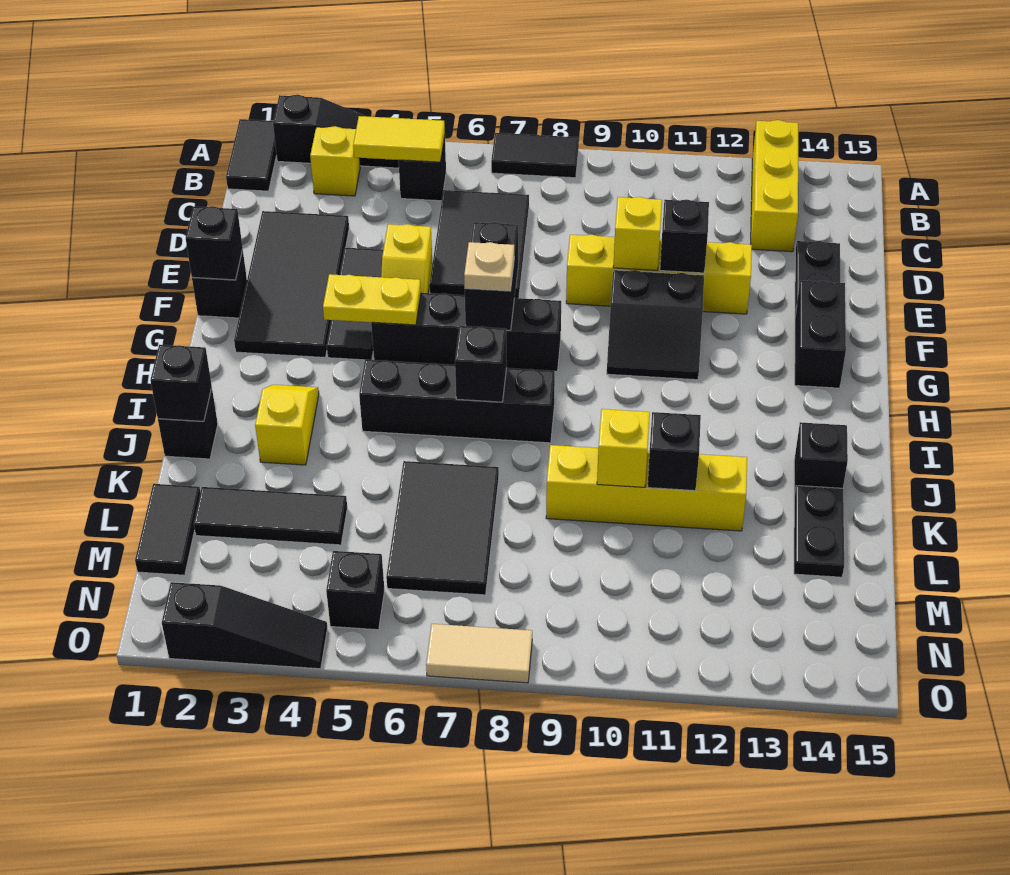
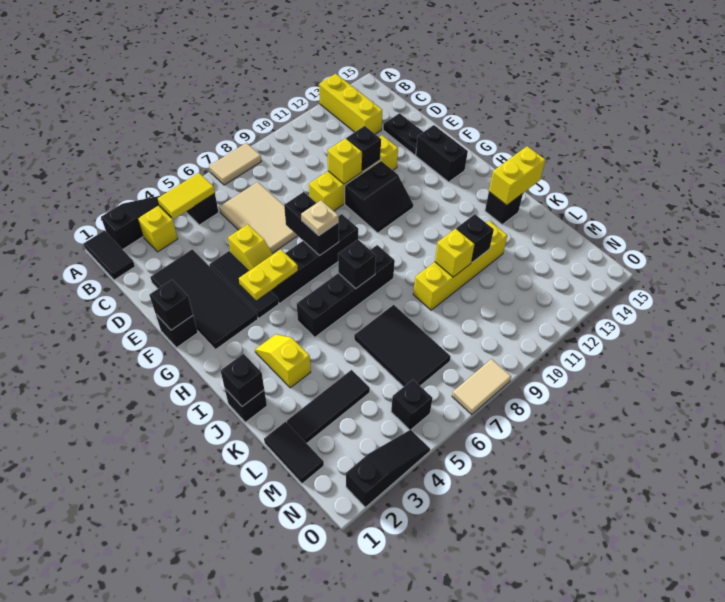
black 1x2 tile [491,133,579,178] -> tan 1x2 tile [209,143,261,185]
black 2x3 tile [430,190,529,298] -> tan 2x3 tile [219,182,297,253]
none -> yellow 1x2 brick [489,146,545,205]
black 1x2 plate [794,486,844,577] -> none

